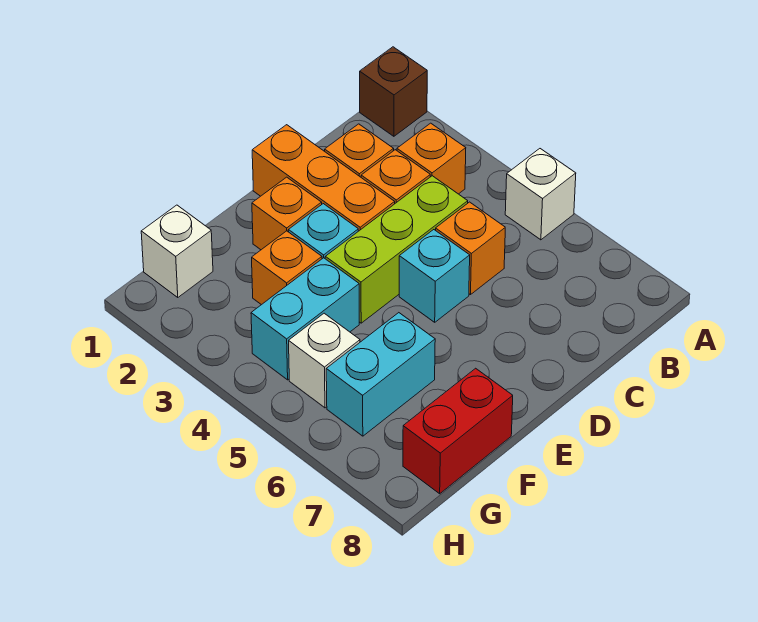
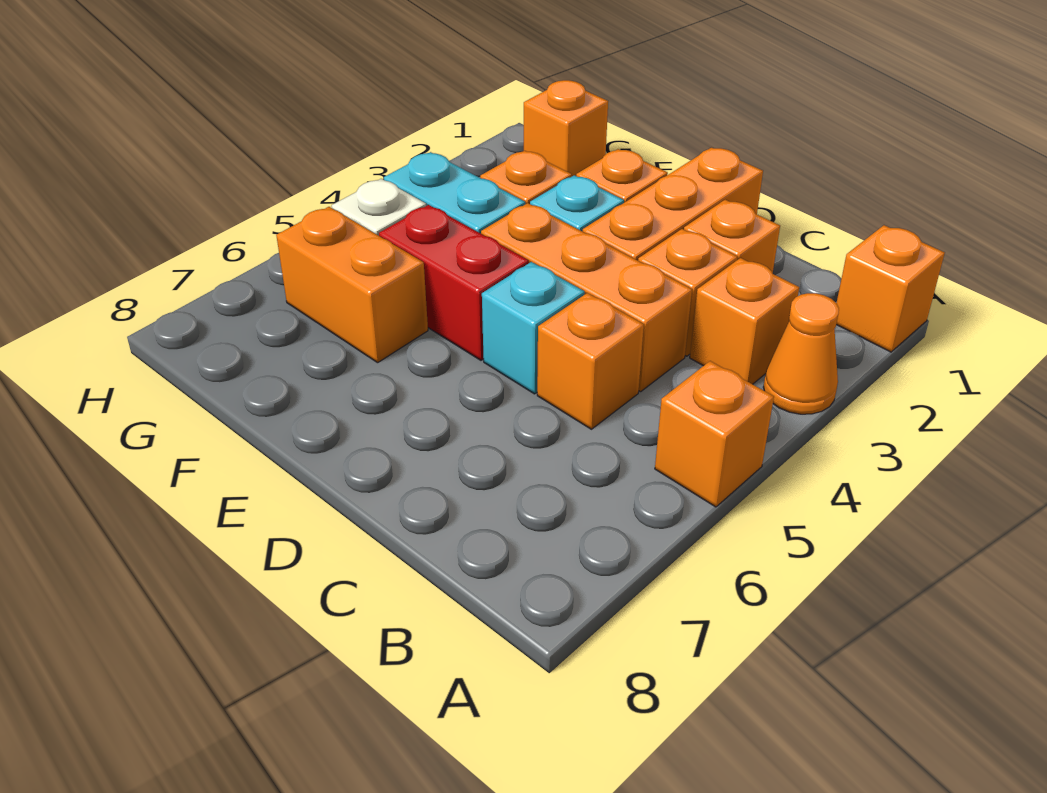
brown 1x1 brick [360,47,427,136] -> orange 1x1 brick [836,225,945,352]
none -> orange 1x1 cone [763,293,839,414]
white 1x1 brick [505,149,576,240] -> orange 1x1 brick [655,361,774,507]
lime 1x3 brick [325,176,468,323] -> orange 1x3 brick [481,203,692,392]
cyan 1x2 brick [326,313,435,436] -> orange 1x2 brick [276,207,428,363]
red 1x2 brick [403,368,513,494] -> red 1x2 brick moved to [379,205,529,360]
white 1x1 brick [141,205,213,298] -> orange 1x1 brick [524,80,608,176]

